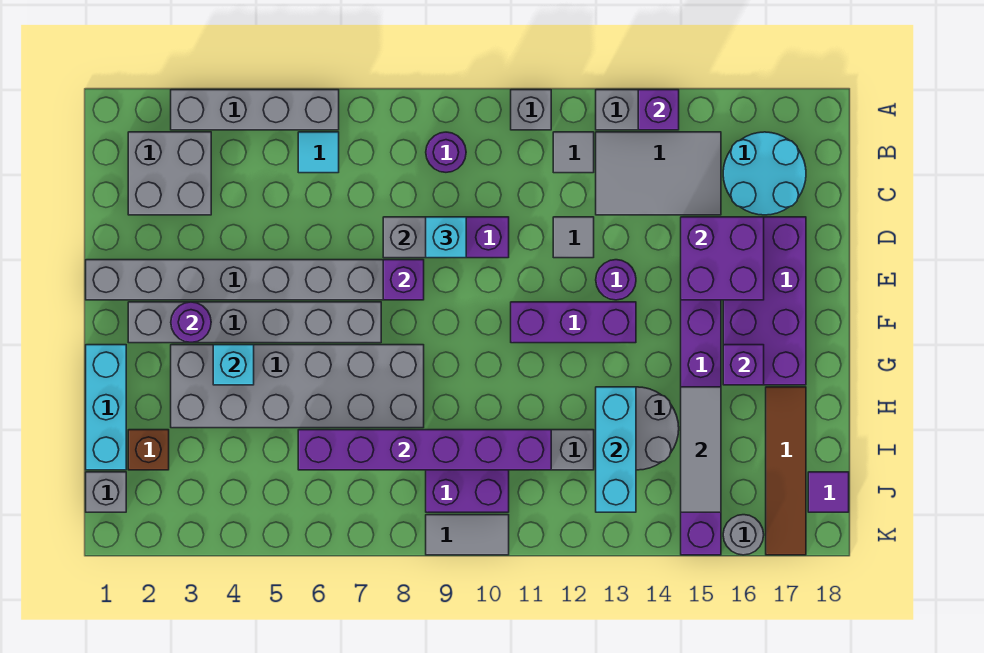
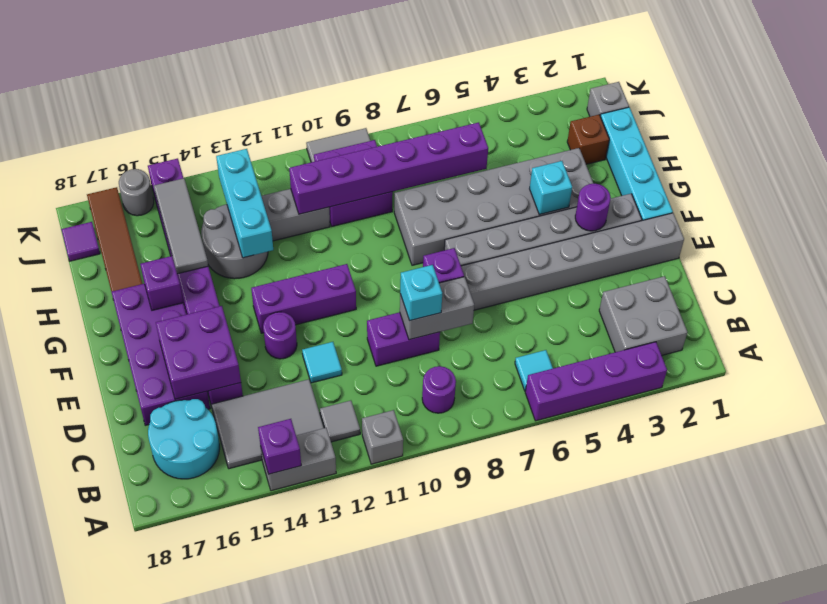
grey 1x4 brick [171,90,339,130] -> purple 1x4 brick [525,342,667,421]
grey 1x1 tile [553,217,594,258] -> cyan 1x1 tile [302,342,342,383]
cyan 1x3 brick [86,345,126,470] -> cyan 1x4 brick [600,107,673,221]

